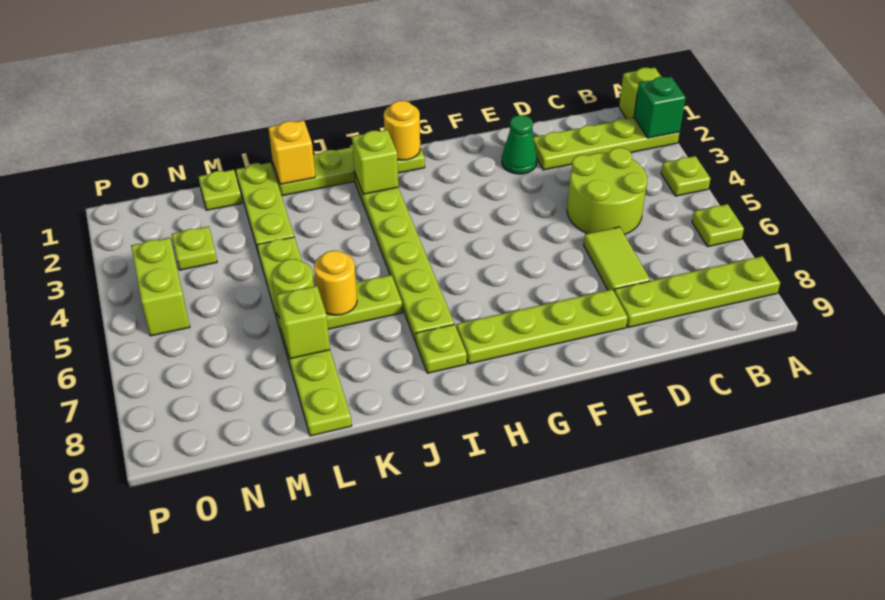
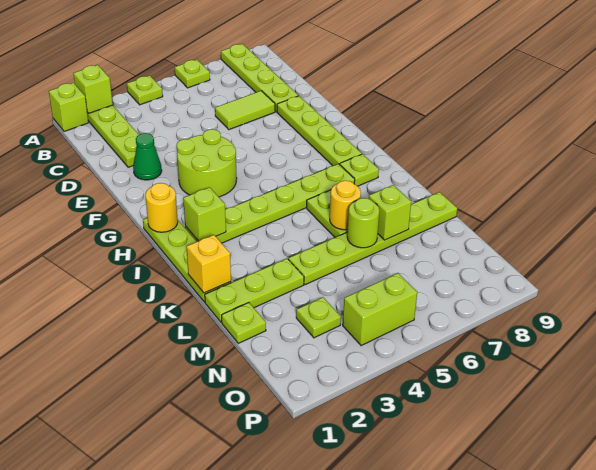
green 1x1 brick [634,77,686,138] -> lime 1x1 brick [73,65,113,113]
lime 2x2 round brick [567,148,647,235] -> lime 2x2 round brick moved to [177,129,237,197]

